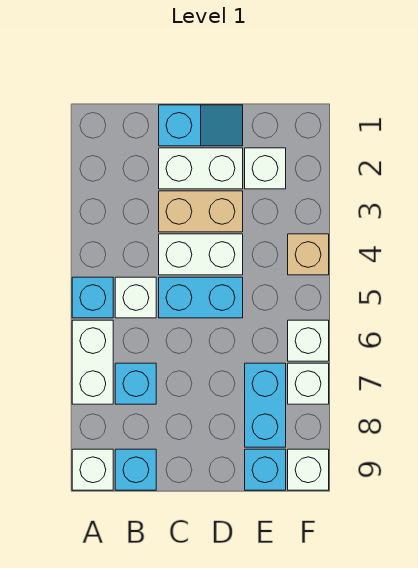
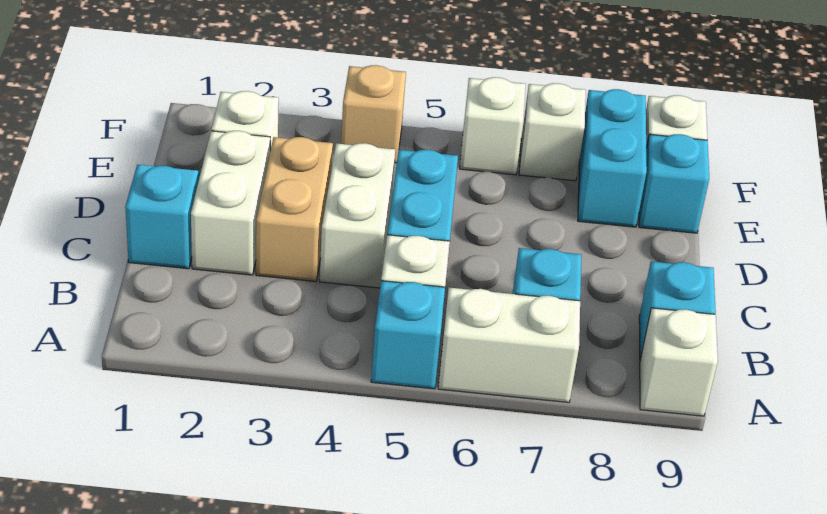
cyan 1x2 brick [245,363,286,447] -> cyan 1x2 brick turned to [578,89,647,227]

